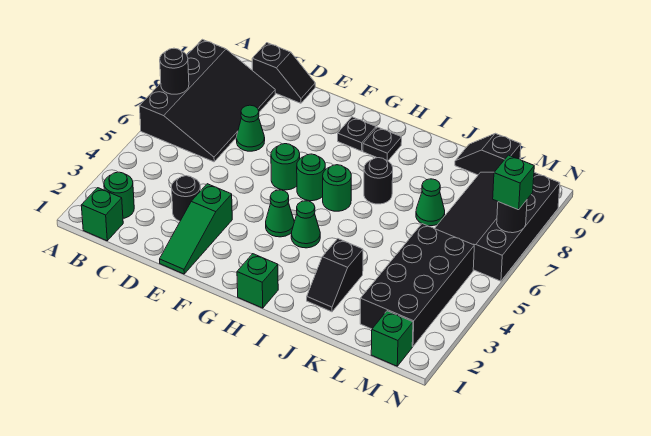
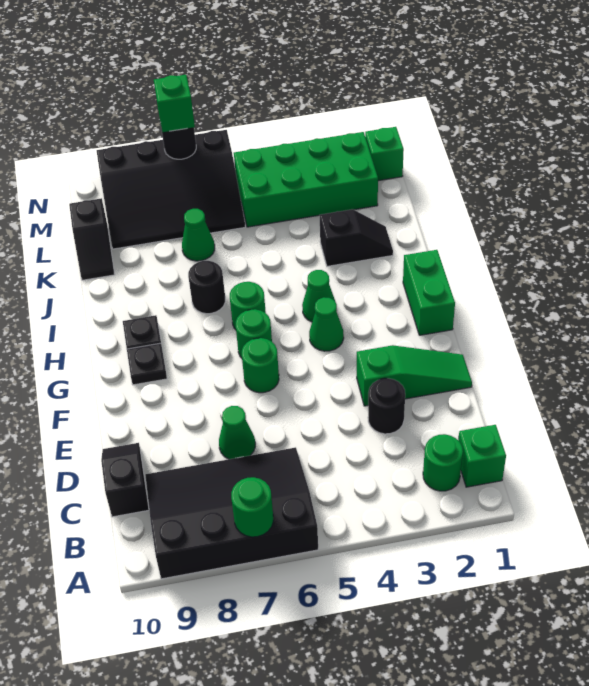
black 1x1 round brick [160,48,189,94] -> green 1x1 round brick [231,477,273,537]
green 1x1 brick [237,254,278,308] -> green 1x2 brick [403,250,455,335]
black 2x4 brick [360,224,474,347] -> green 2x4 brick [234,132,378,227]

